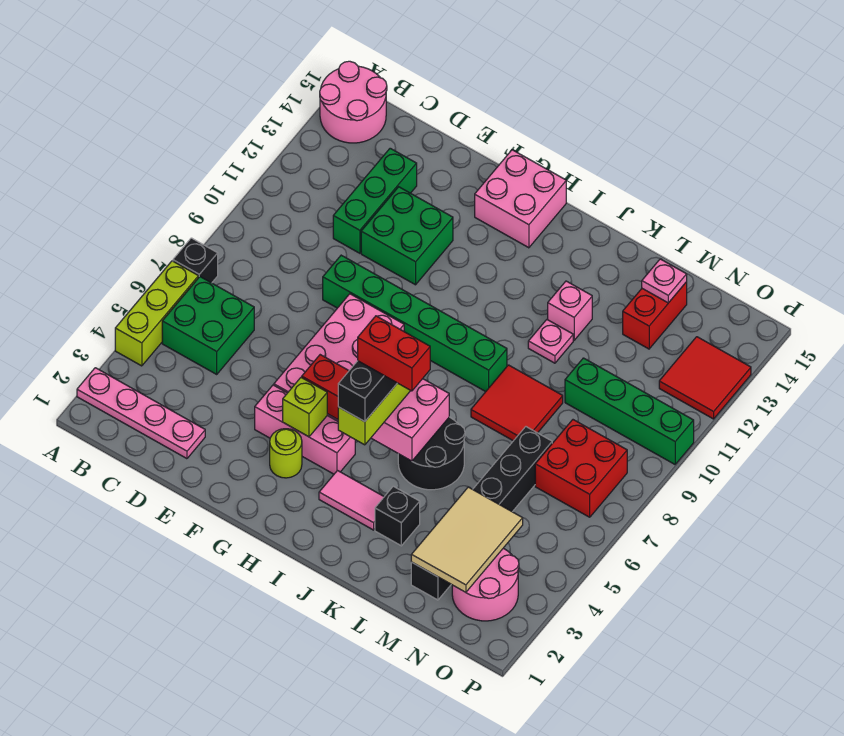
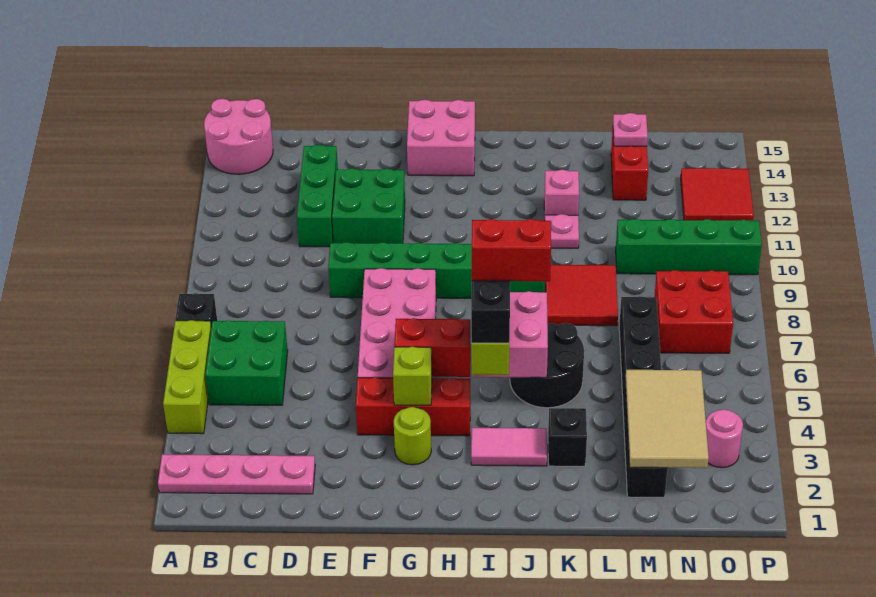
pink 1x3 brick [255,385,355,474] -> red 1x3 brick [356,378,470,436]
pink 2x2 round brick [452,548,519,621] -> pink 1x1 round brick [706,409,743,468]

